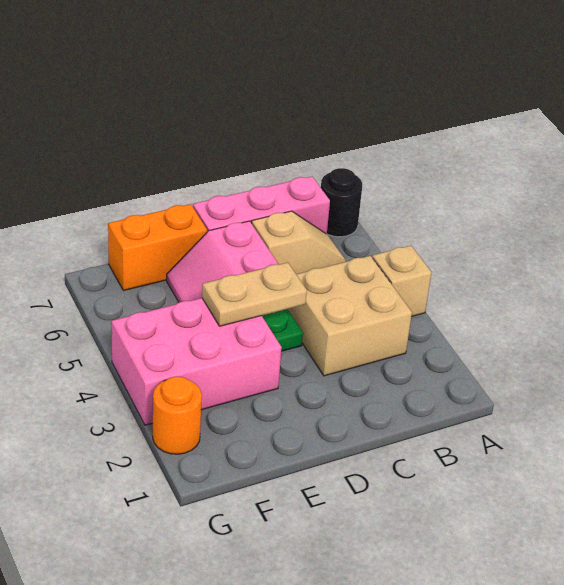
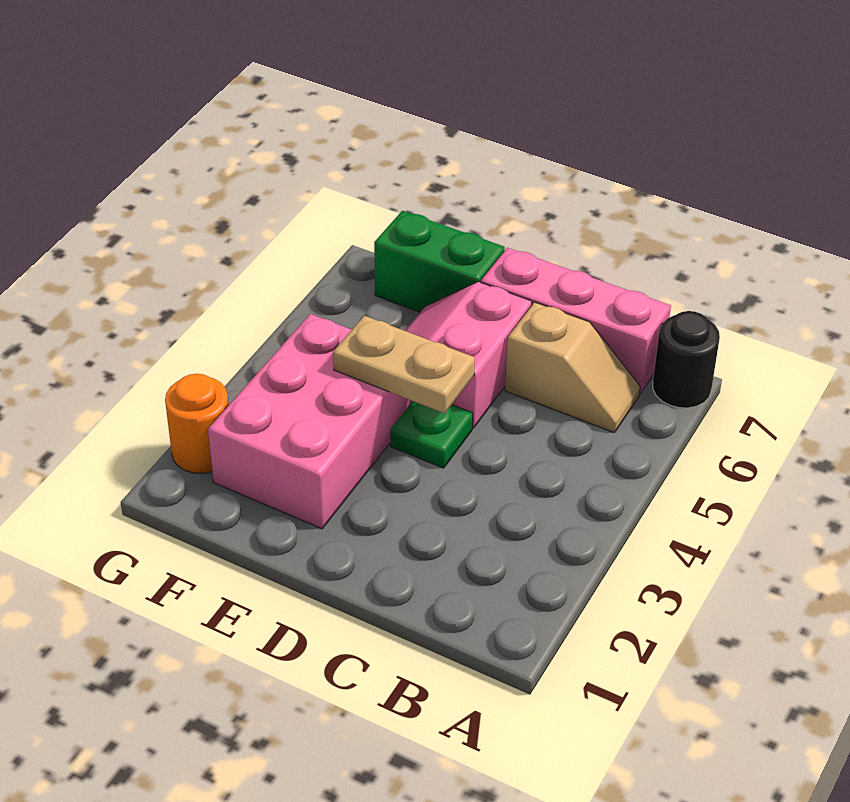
tan 1x1 brick [372,246,432,317] -> none
tan 2x2 brick [288,256,412,376] -> none
pink 2x3 brick [111,298,282,425] -> pink 2x3 brick turned to [208,314,412,529]
orange 1x2 brick [108,204,207,291] -> green 1x2 brick [374,211,505,312]

